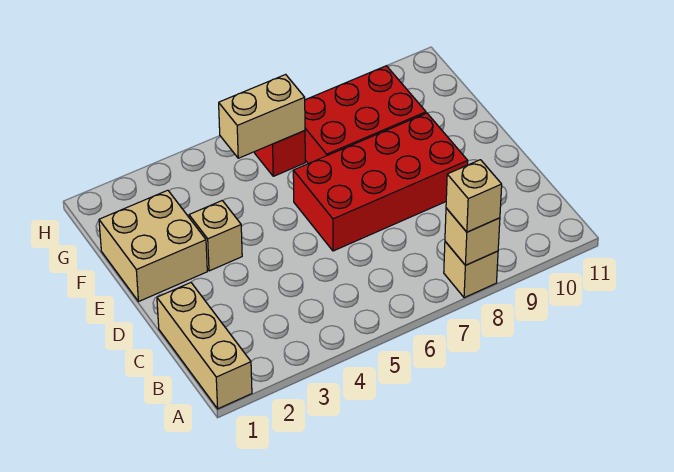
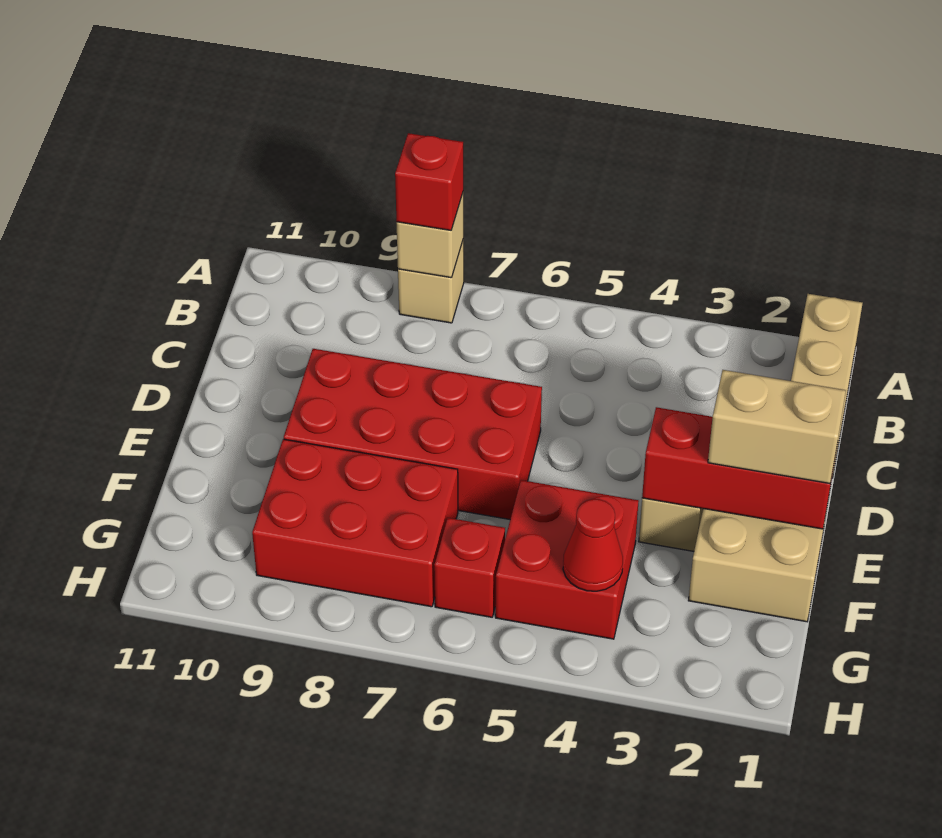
tan 1x1 brick [446,160,502,232] -> red 1x1 brick [395,133,463,230]
none -> red 1x3 brick [642,407,835,529]
none -> red 2x2 brick [495,480,639,639]
none -> red 1x1 cone [563,499,623,591]
tan 1x2 brick [219,74,305,158] -> tan 1x2 brick moved to [708,370,846,483]

